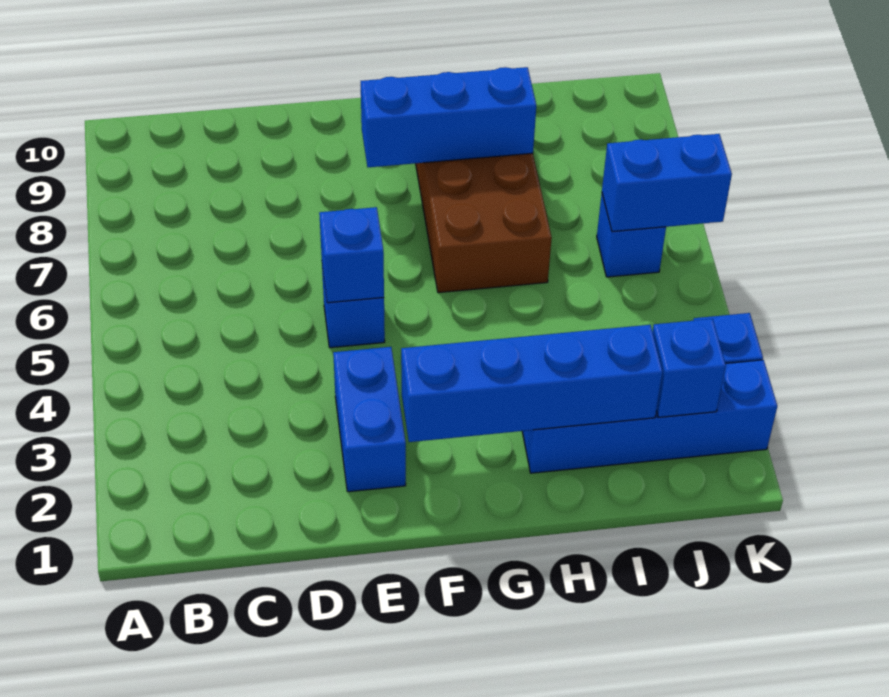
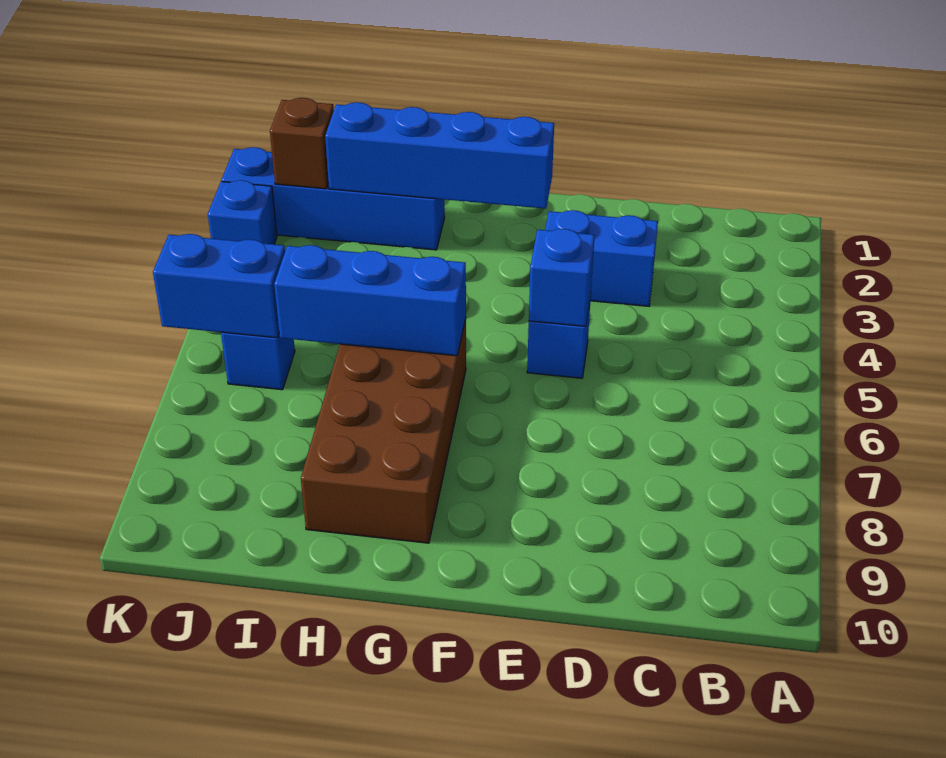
blue 1x2 brick [333,347,406,492] -> blue 1x2 brick turned to [545,210,658,306]
blue 1x3 brick [361,67,536,167] -> blue 1x3 brick moved to [274,245,466,356]
blue 1x1 brick [652,319,726,417] -> brown 1x1 brick [270,98,334,189]

